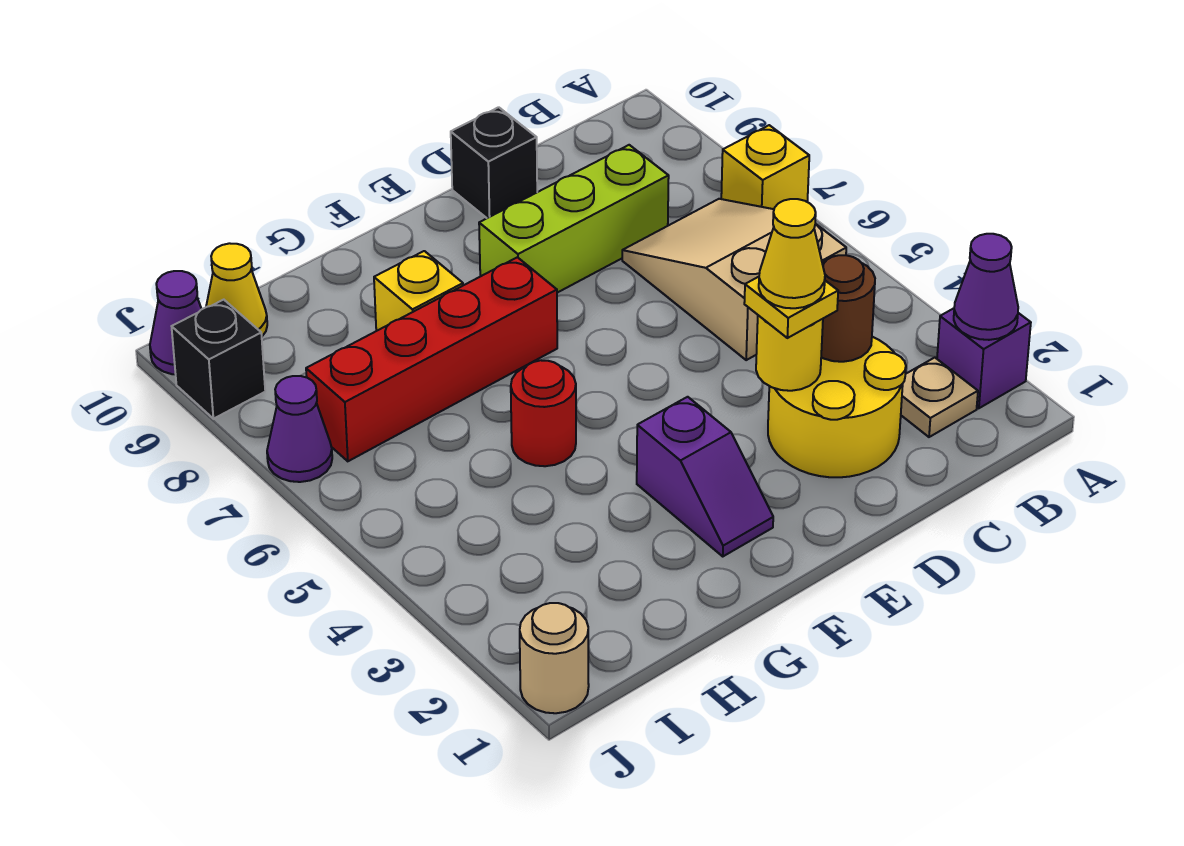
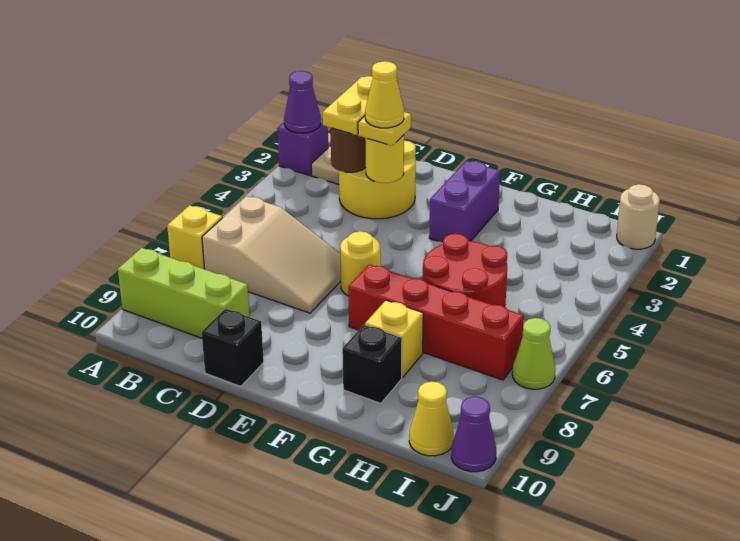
tan 2x3 slope [622,199,846,360] -> tan 2x3 slope turned to [202,196,341,313]
none -> yellow 1x2 plate [323,76,373,135]
lime 1x3 brick [479,145,669,293] -> lime 1x3 brick moved to [118,248,250,338]
none -> yellow 1x1 round brick [340,231,381,296]
purple 1x2 slope [637,397,773,556] -> purple 1x2 brick [429,161,500,242]
red 1x1 round brick [511,360,576,466] -> red 2x2 round brick [423,233,507,307]
purple 1x1 cone [267,376,332,482] -> lime 1x1 cone [512,318,555,389]
black 1x1 brick [172,300,265,419] -> black 1x1 brick moved to [342,325,402,403]

